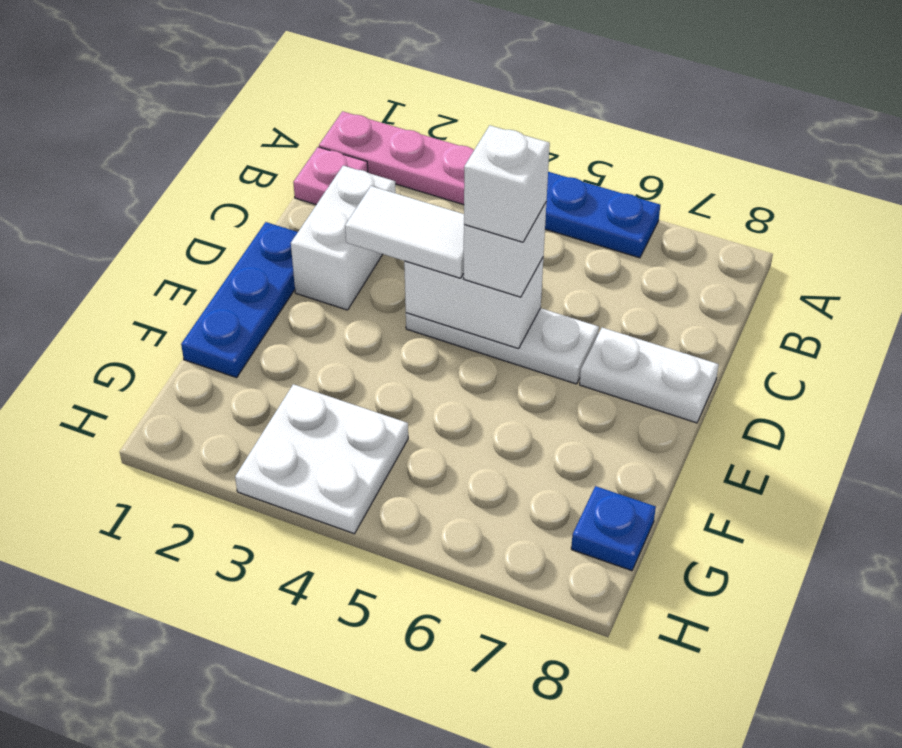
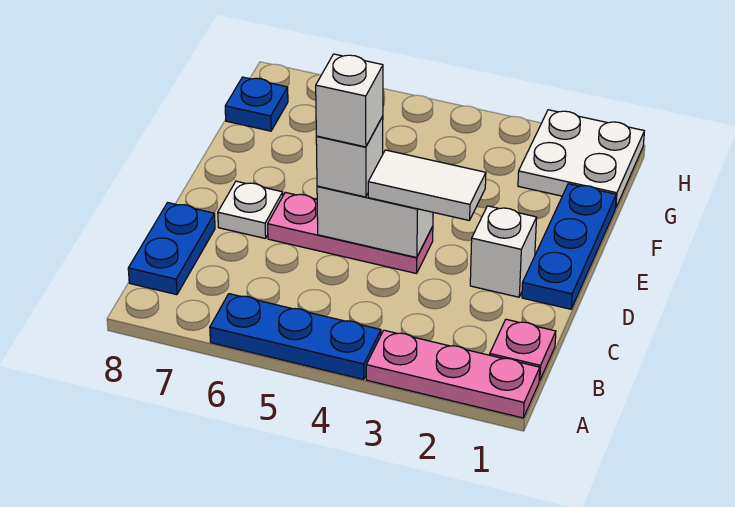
none -> blue 1x2 plate [128,203,215,295]
white 1x2 brick [291,166,396,310] -> white 1x1 brick [470,206,537,297]
white 1x3 plate [406,308,599,384] -> pink 1x3 plate [268,192,433,274]
white 1x2 plate [580,328,719,423] -> white 1x1 plate [218,181,283,239]
white 2x2 plate [235,384,408,534] -> white 2x2 plate moved to [518,110,644,208]

